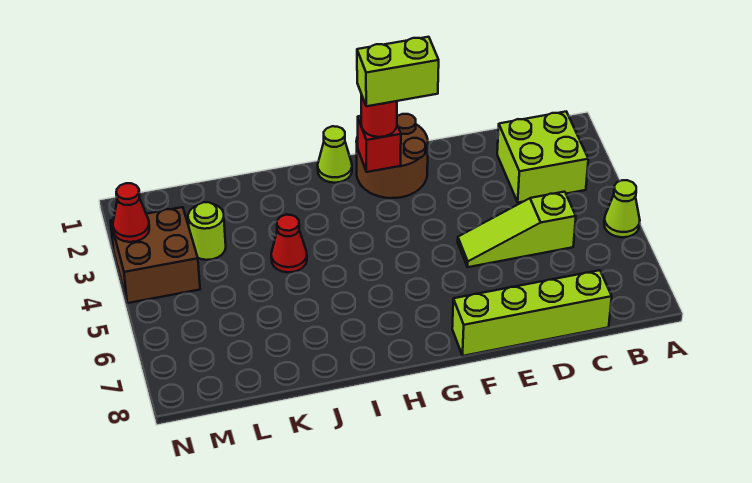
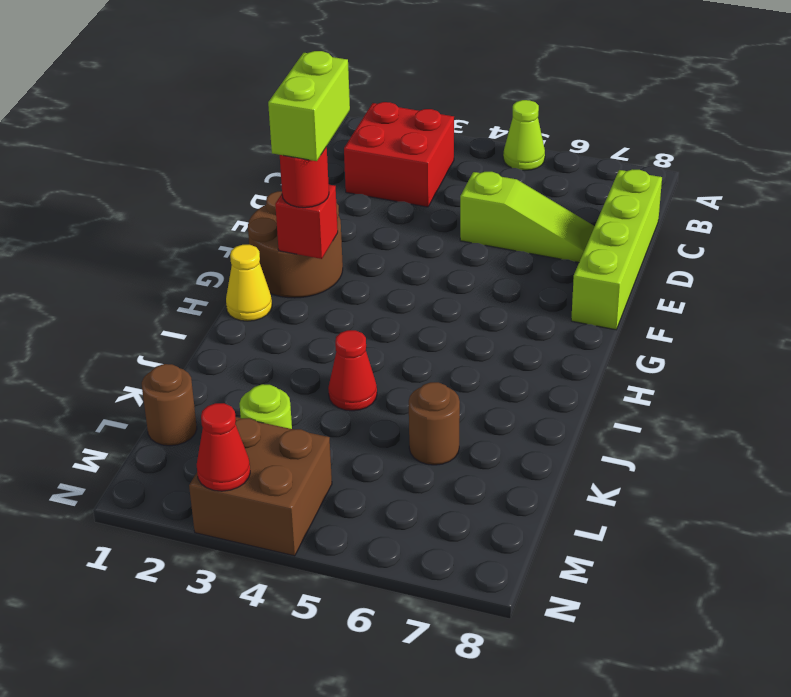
lime 2x2 brick [497,112,588,203] -> red 2x2 brick [344,102,454,207]
lime 1x3 slope [458,192,576,267] -> lime 1x3 slope turned to [460,172,595,262]
lime 1x1 cone [318,126,352,183] -> yellow 1x1 cone [226,245,272,321]
none -> brown 1x1 round brick [409,382,460,465]
none -> brown 1x1 round brick [142,364,197,446]

